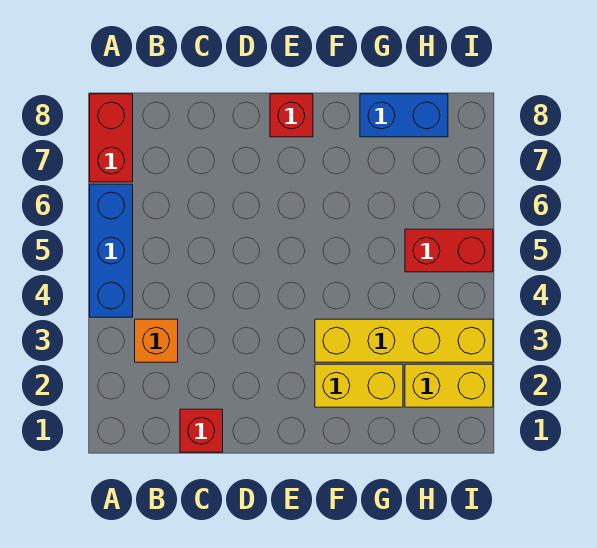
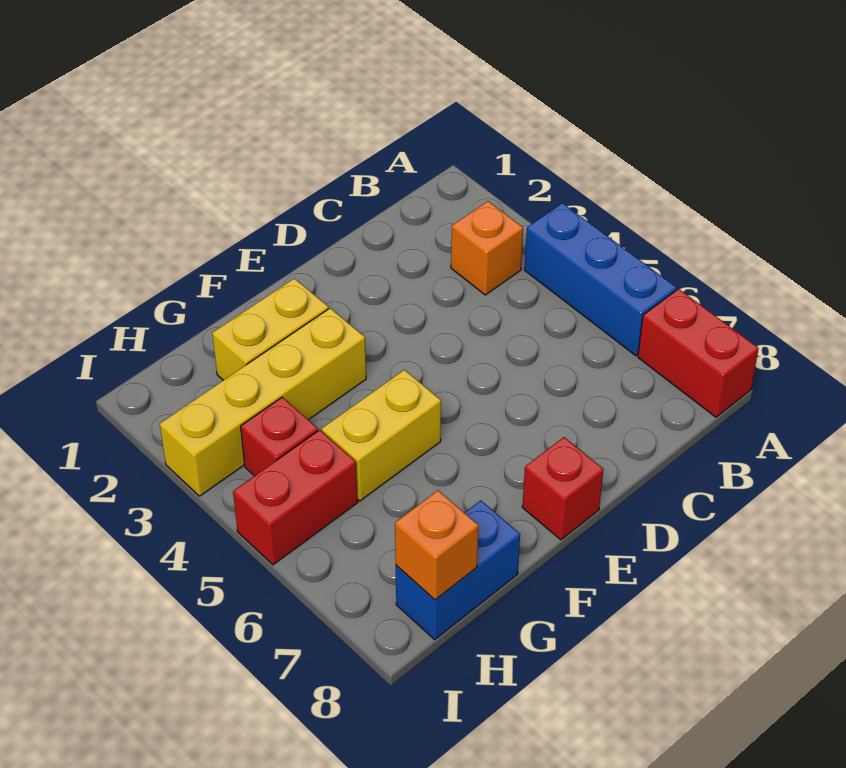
red 1x1 brick [180,409,223,452] -> red 1x1 brick moved to [241,397,318,476]
yellow 1x2 brick [405,364,493,407] -> yellow 1x2 brick moved to [322,370,441,501]
none -> orange 1x1 brick [395,490,479,600]

